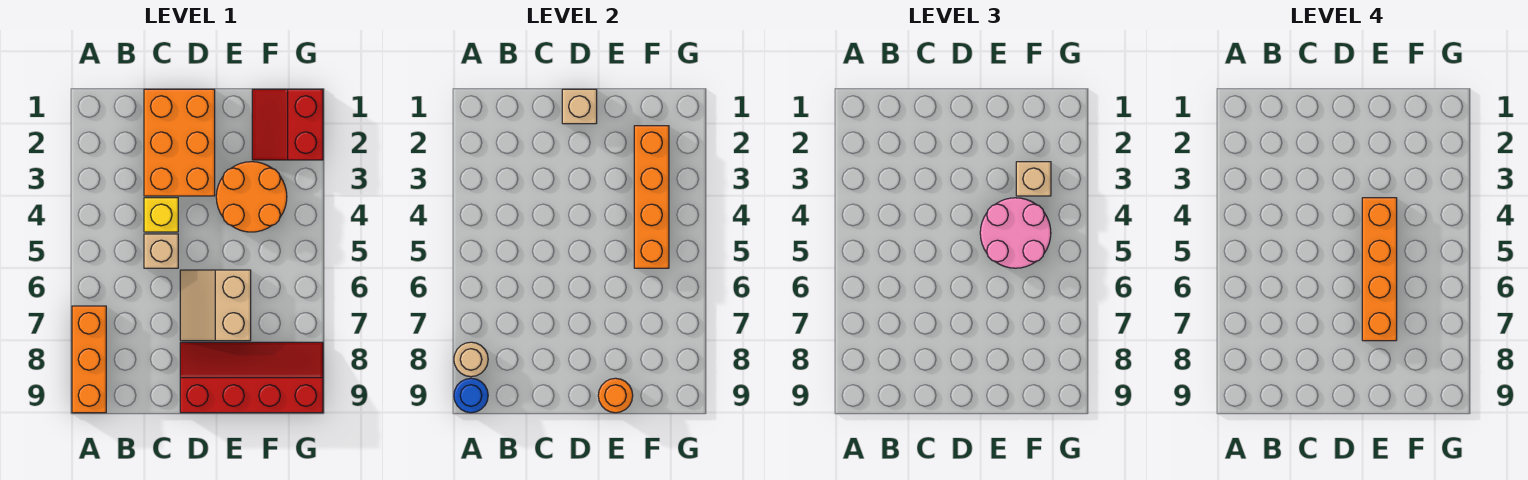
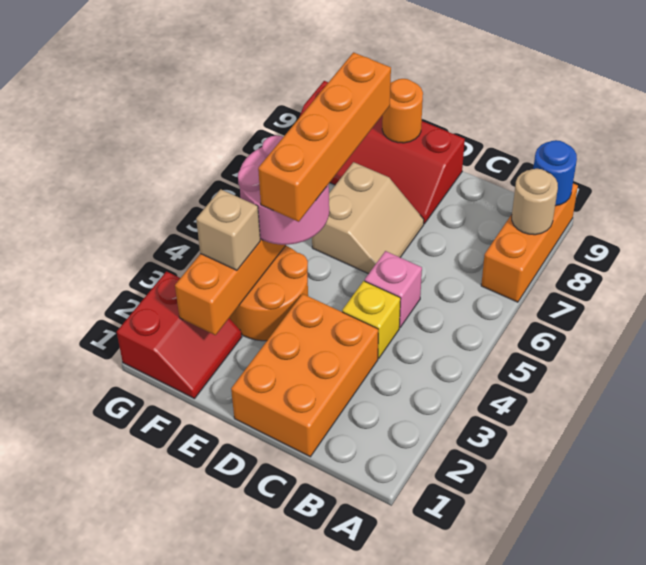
tan 1x1 brick [144,234,178,268] -> pink 1x1 brick [365,251,422,327]
tan 1x1 brick [562,89,597,124] -> none

